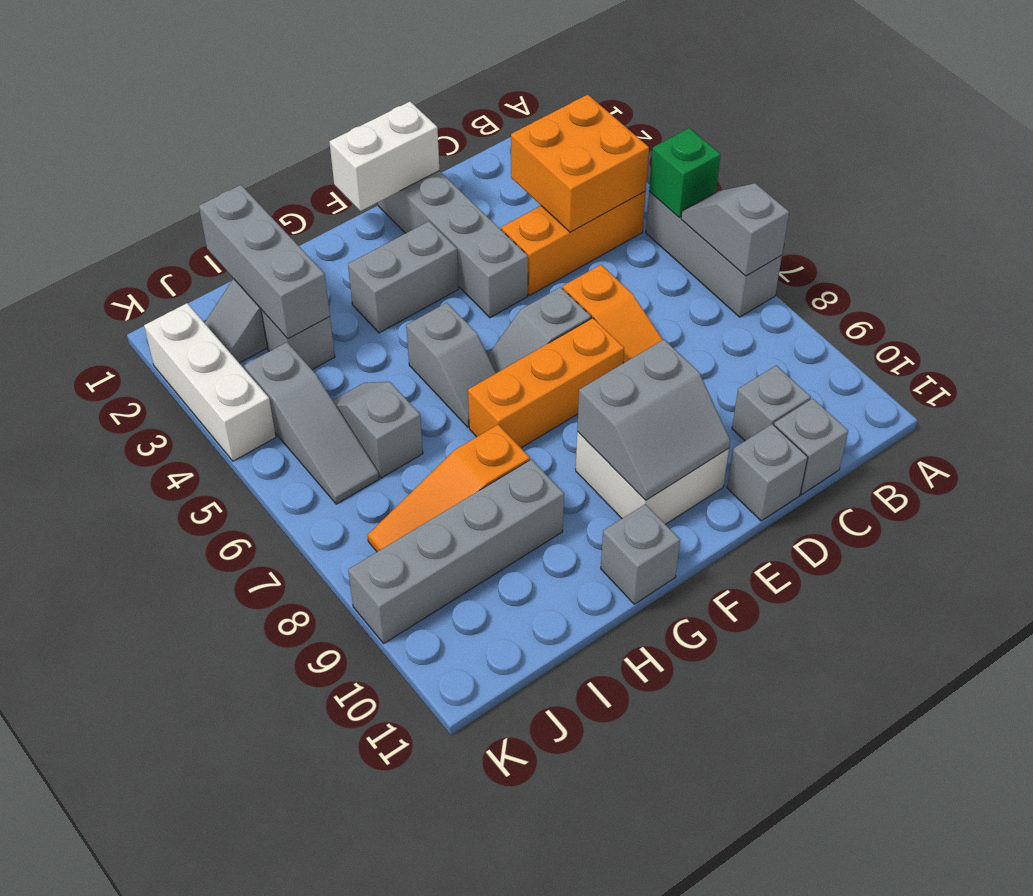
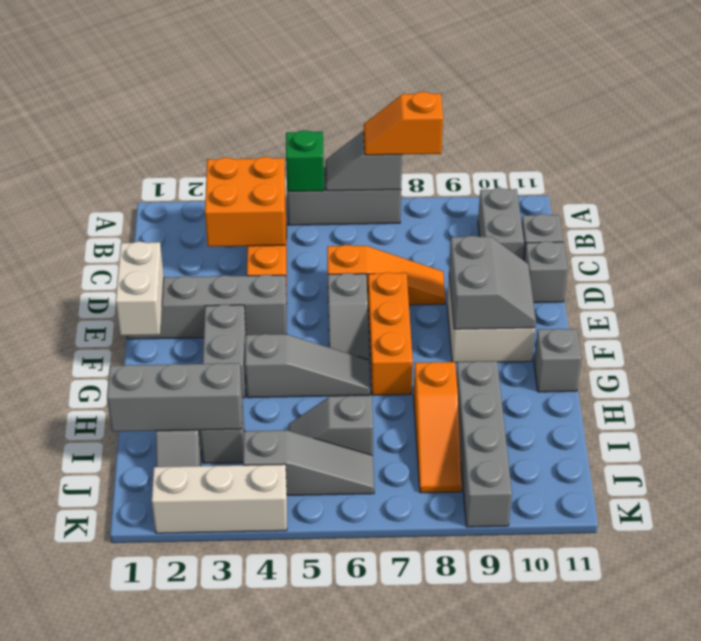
none -> orange 1x2 slope [364,92,443,155]
grey 1x1 brick [732,365,811,441] -> grey 1x2 brick [478,188,524,259]
grey 1x2 slope [406,303,496,427] -> grey 1x3 slope [245,334,370,398]

